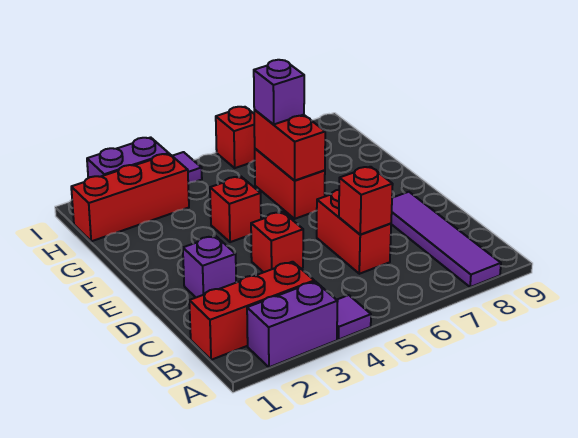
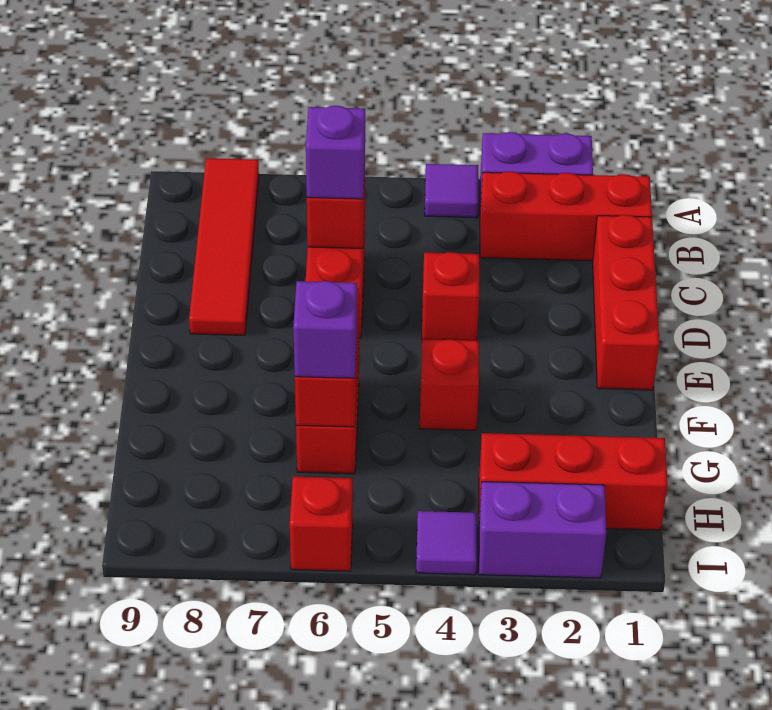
purple 1x4 tile [391,192,501,287] -> red 1x4 tile [189,158,259,335]
none -> red 1x3 brick [593,215,659,390]
purple 1x1 brick [183,236,236,297] -> purple 1x1 brick moved to [306,106,365,199]

